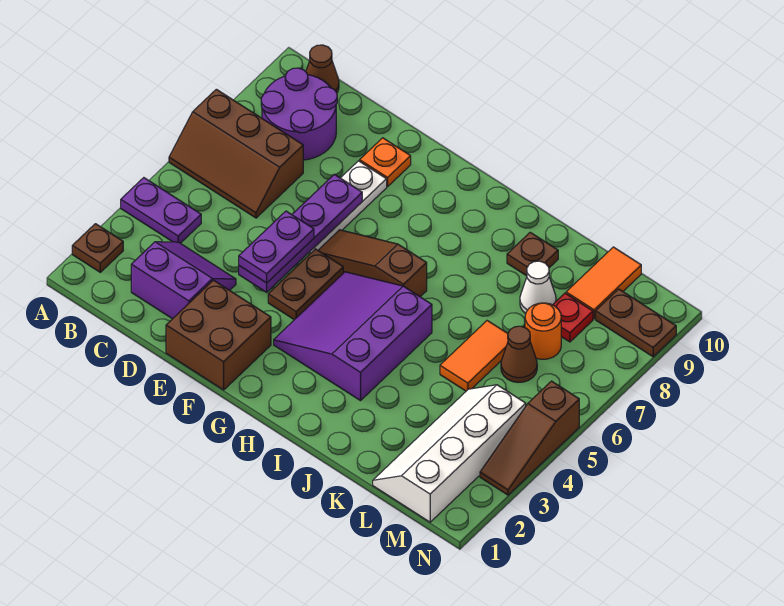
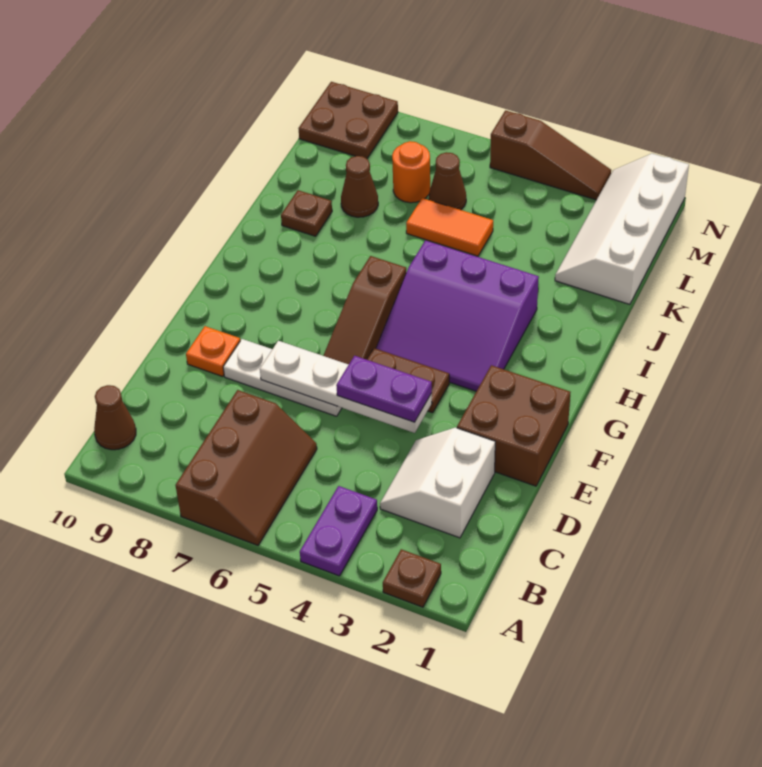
purple 2x2 round brick [261,68,337,160] -> none
purple 2x2 slope [131,242,236,319] -> white 2x2 slope [380,428,495,538]
purple 1x4 plate [239,174,362,292] -> white 1x4 plate [260,341,432,433]
white 1x1 cone [520,261,556,313] -> brown 1x1 cone [341,156,378,217]
white 2x4 slope [373,385,526,522] -> white 2x4 slope turned to [555,154,689,304]
red 1x1 plate [553,293,593,342] -> none
orange 1x2 tile [566,247,641,319] -> none
brown 1x2 plate [596,289,676,357] -> brown 2x2 plate [298,82,398,158]

